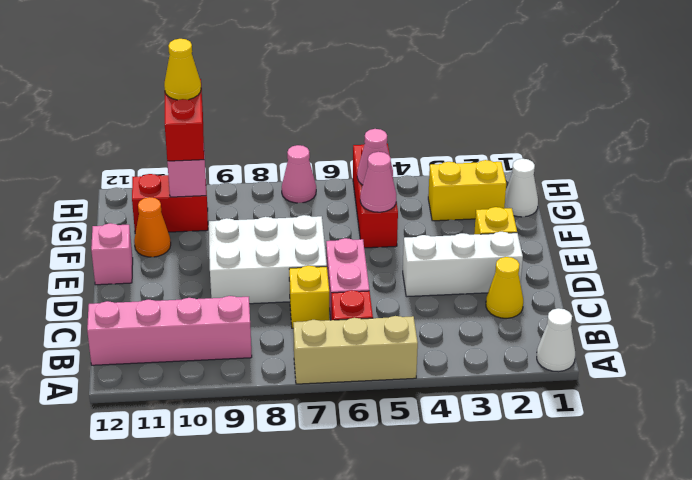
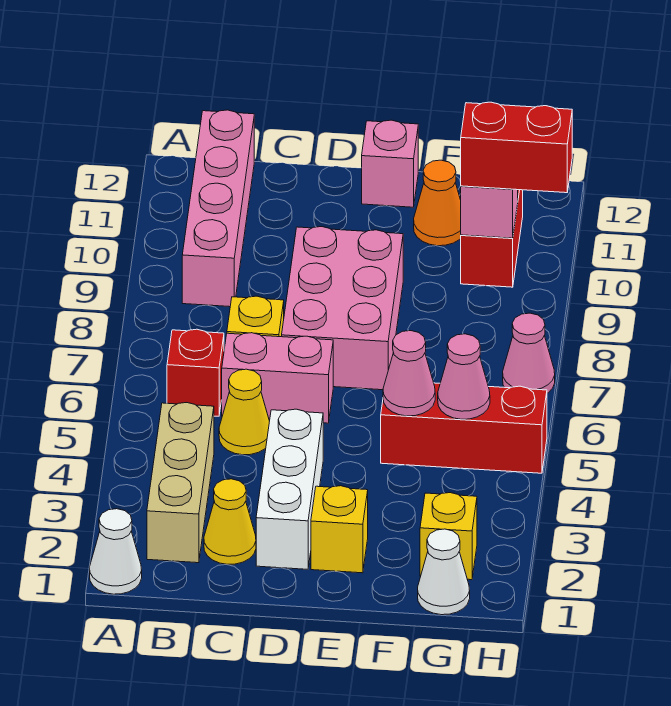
tan 1x3 brick [293,316,418,384] -> tan 1x3 brick moved to [147,403,214,563]
white 2x3 brick [209,215,327,304] -> pink 2x3 brick [282,227,403,390]
yellow 1x2 brick [428,160,506,221] -> yellow 1x1 brick [420,493,477,580]
yellow 1x1 cone [164,39,201,100] -> yellow 1x1 cone moved to [219,369,270,455]

